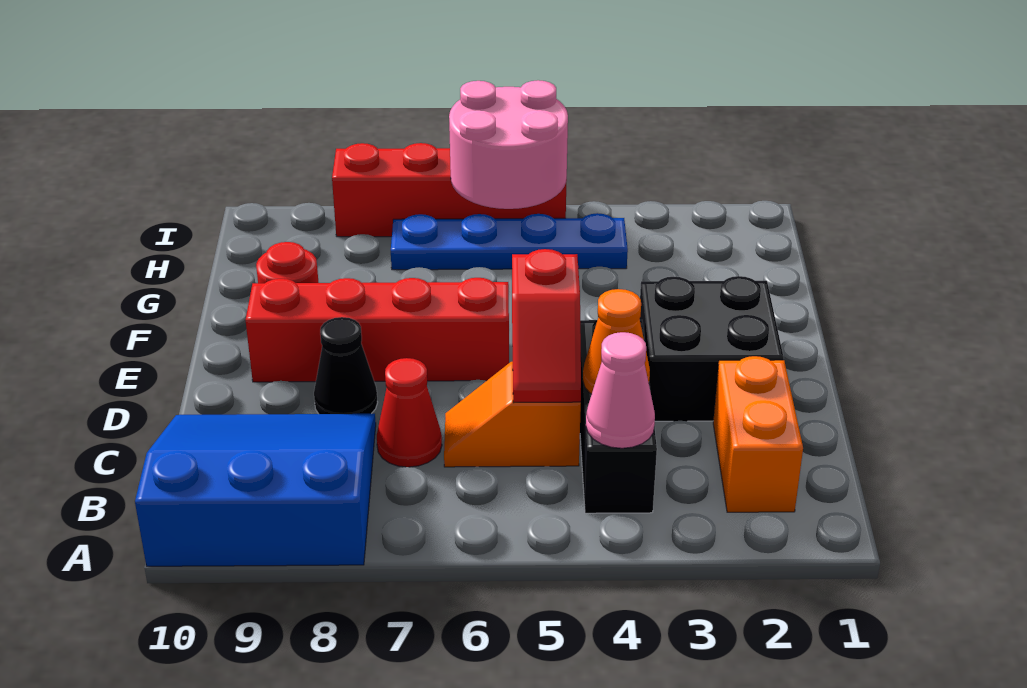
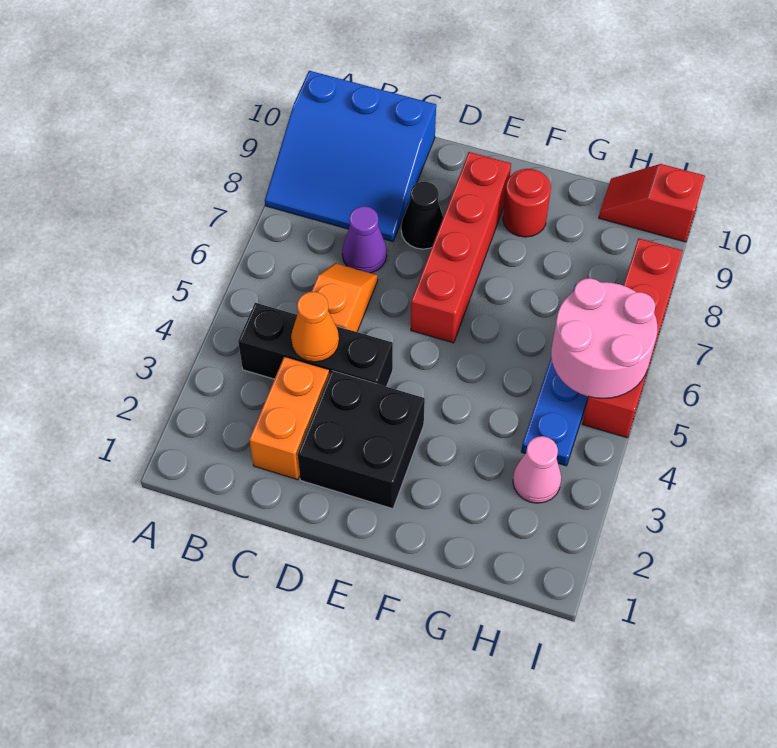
blue 3x3 slope [135,414,376,566] -> blue 3x3 slope turned to [265,71,436,242]
orange 1x2 brick [713,356,803,512] -> orange 1x2 brick turned to [249,357,329,480]
pink 1x1 cone [586,332,655,448] -> pink 1x1 cone moved to [513,436,561,503]
red 1x2 slope [512,249,581,402] -> red 1x2 slope moved to [599,164,705,242]
red 1x1 cone [377,358,442,467] -> purple 1x1 cone [342,206,387,273]

